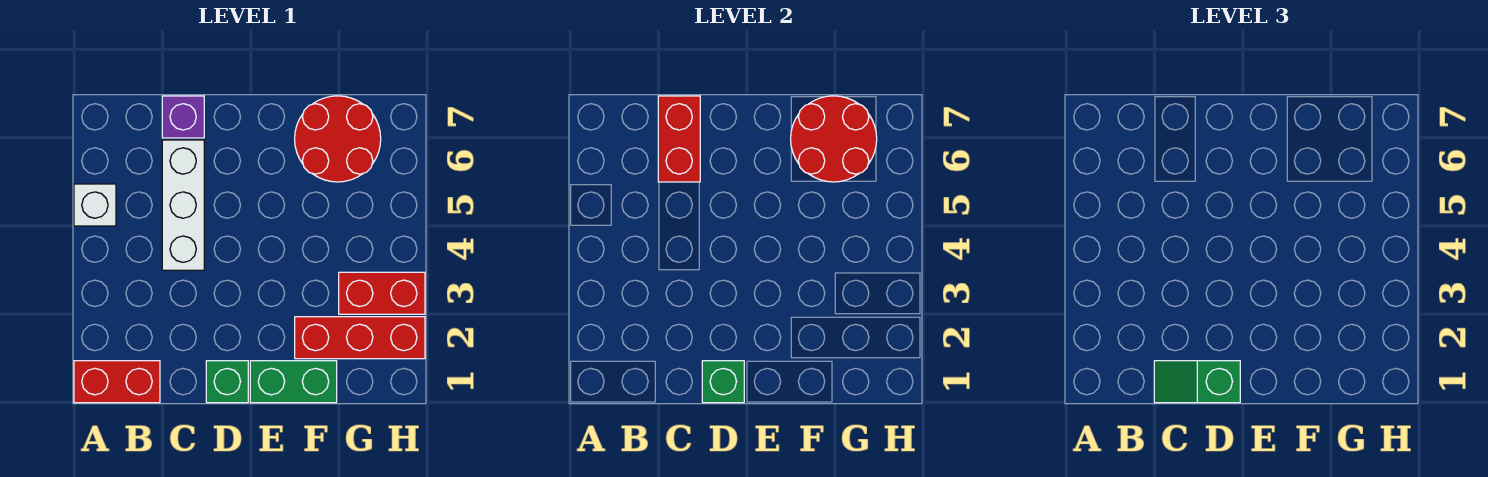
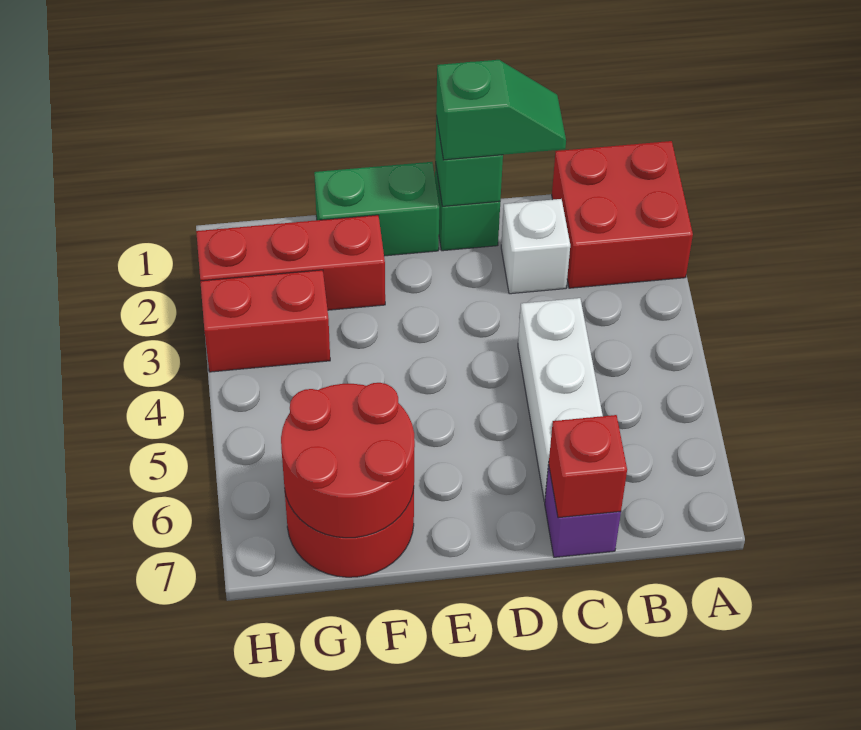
red 1x2 brick [74,361,160,403] -> red 2x2 brick [552,141,693,288]
white 1x1 brick [74,184,116,226] -> white 1x1 brick moved to [501,199,570,294]
red 1x2 brick [658,96,700,182] -> red 1x1 brick [549,415,627,518]

